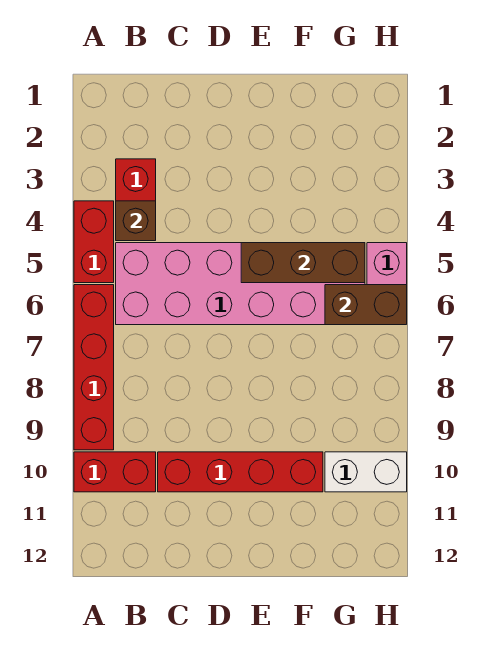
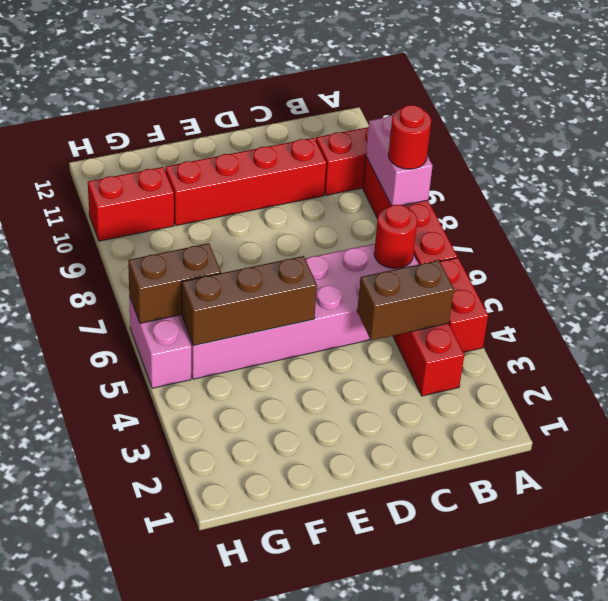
none -> pink 1x2 brick [366,115,432,206]
none -> red 1x1 round brick [388,105,431,169]
brown 1x1 brick [116,201,156,241] -> brown 1x2 brick [357,260,454,341]
none -> red 1x1 round brick [374,205,418,269]
white 1x2 brick [325,452,407,492] -> red 1x2 brick [88,167,174,241]

